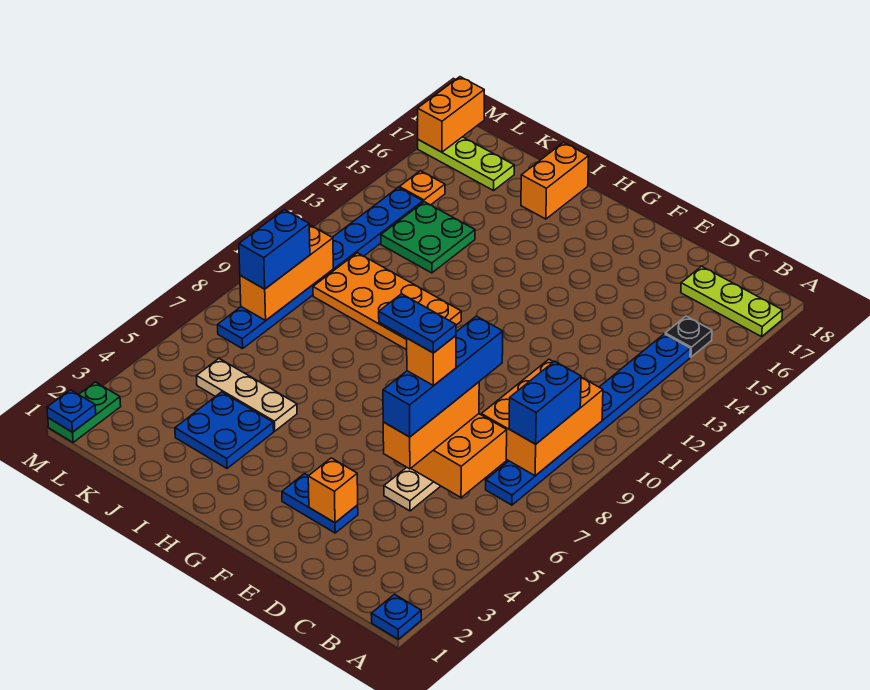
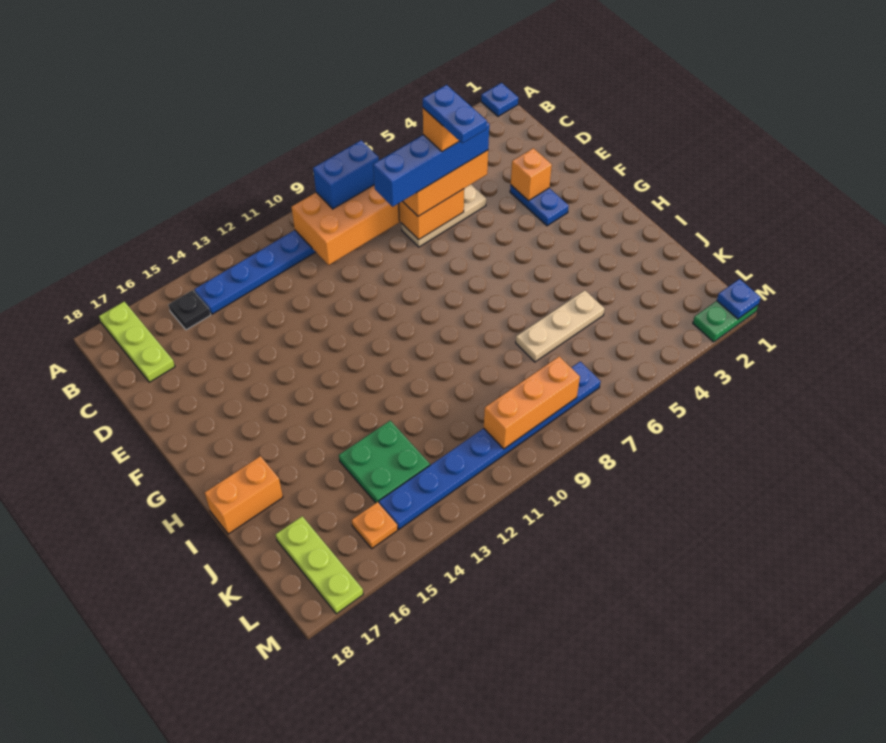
orange 2x4 plate [313,253,461,350] -> none
blue 2x2 plate [175,392,274,468] -> none
tan 1x3 plate [196,359,297,431] -> tan 1x3 plate turned to [516,290,604,362]
blue 1x2 brick [239,210,310,289] -> none
orange 1x2 brick [418,77,484,152] -> none

